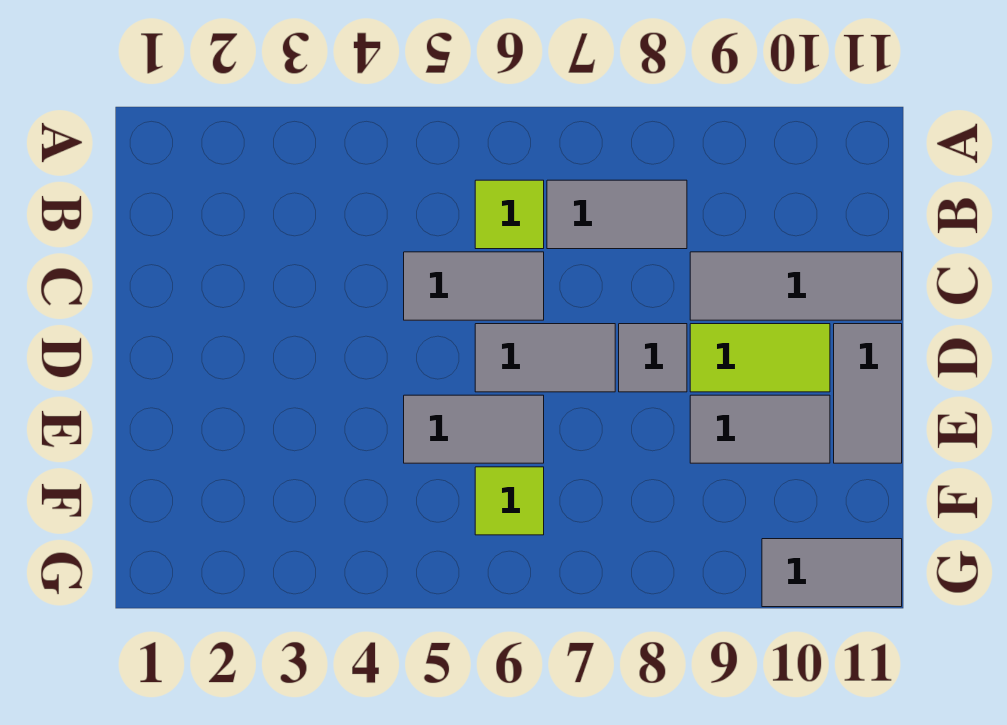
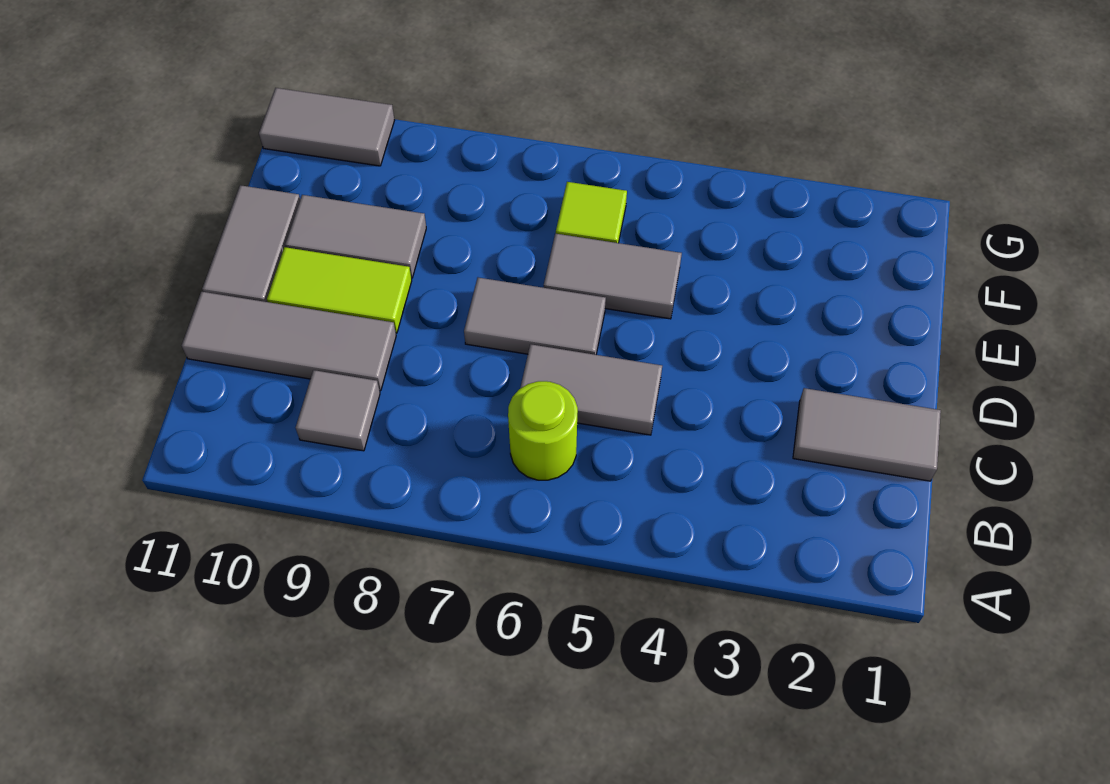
lime 1x1 tile [475,180,544,249] -> lime 1x1 round brick [508,381,578,480]
grey 1x2 tile [547,180,687,249] -> grey 1x2 tile moved to [793,388,941,481]
grey 1x1 tile [619,324,687,392] -> grey 1x1 tile moved to [296,370,380,451]

